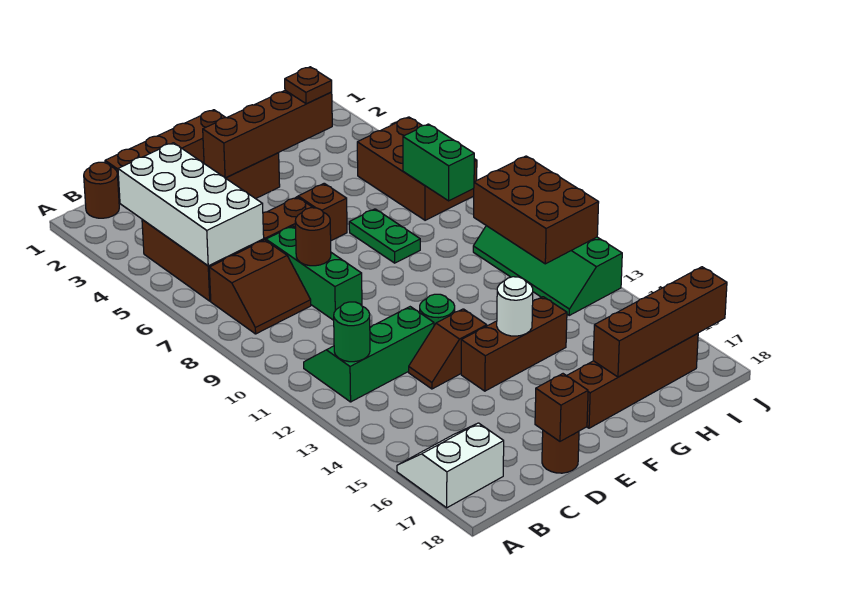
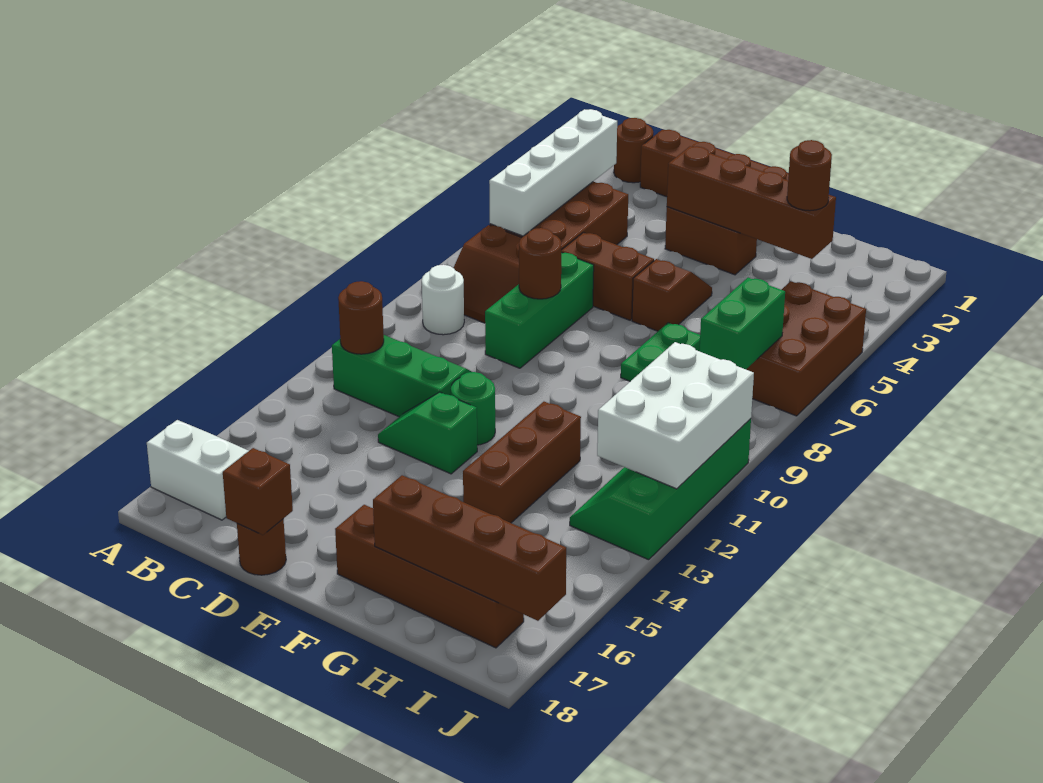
white 2x4 brick [118,143,264,266] -> white 1x4 brick [489,109,617,236]
green 1x1 round brick [334,302,370,362] -> brown 1x1 round brick [338,281,384,354]
brown 1x2 slope [409,309,487,389] -> green 1x2 slope [378,392,477,474]
brown 1x3 brick [461,297,567,391] -> brown 1x3 brick turned to [463,402,581,523]
white 1x1 round brick [497,277,533,336] -> white 1x1 round brick moved to [422,265,464,335]
brown 1x1 plate [285,67,332,104] -> brown 1x1 round brick [787,140,832,211]
brown 2x3 brick [474,156,599,264] -> white 2x3 brick [597,342,754,489]

